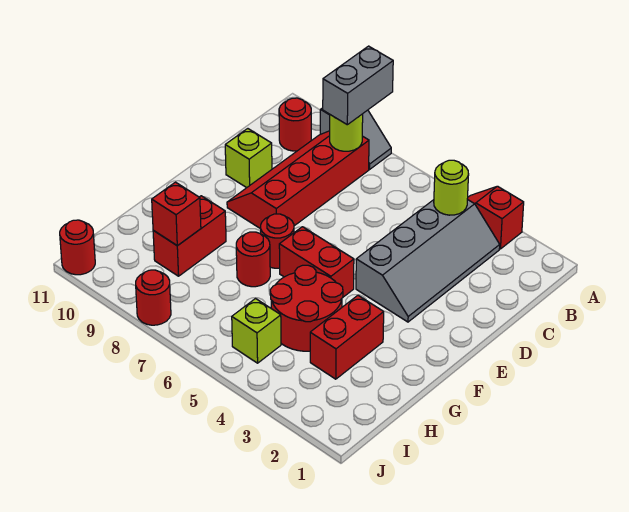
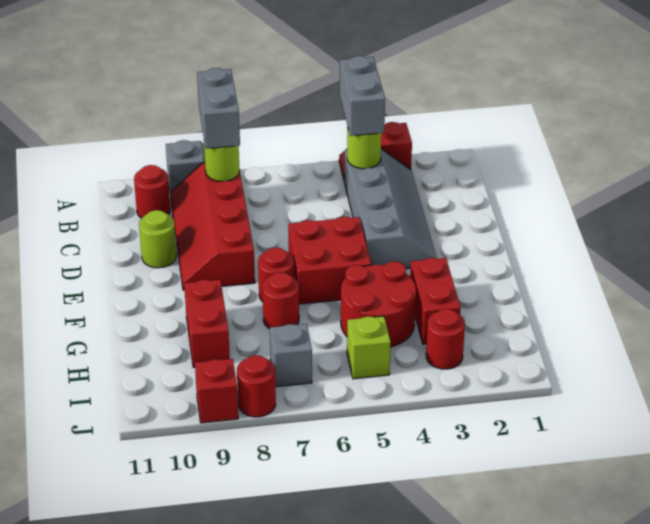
none -> grey 1x2 brick [340,56,385,136]
lime 1x1 brick [225,129,272,188] -> lime 1x1 round brick [139,210,176,268]
red 1x2 brick [279,227,354,297] -> red 2x2 brick [288,217,371,304]
red 1x1 brick [152,182,201,246] -> red 1x1 brick moved to [195,359,238,423]
none -> grey 1x1 brick [270,324,312,387]
red 1x1 round brick [60,220,95,275] -> red 1x1 round brick moved to [426,309,465,369]

